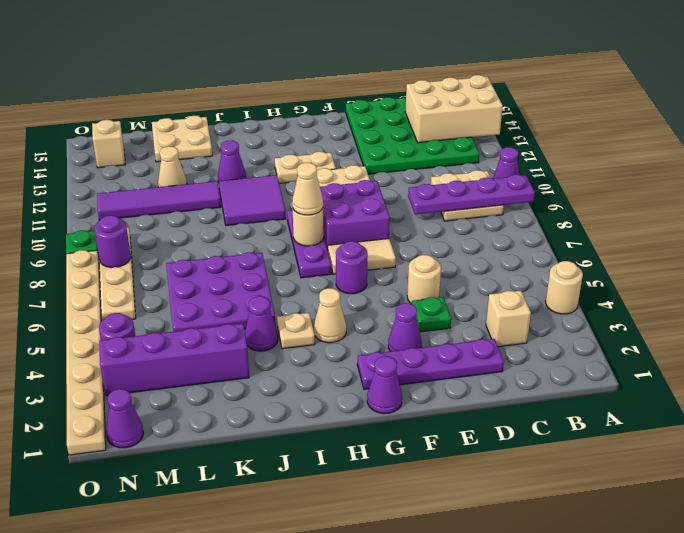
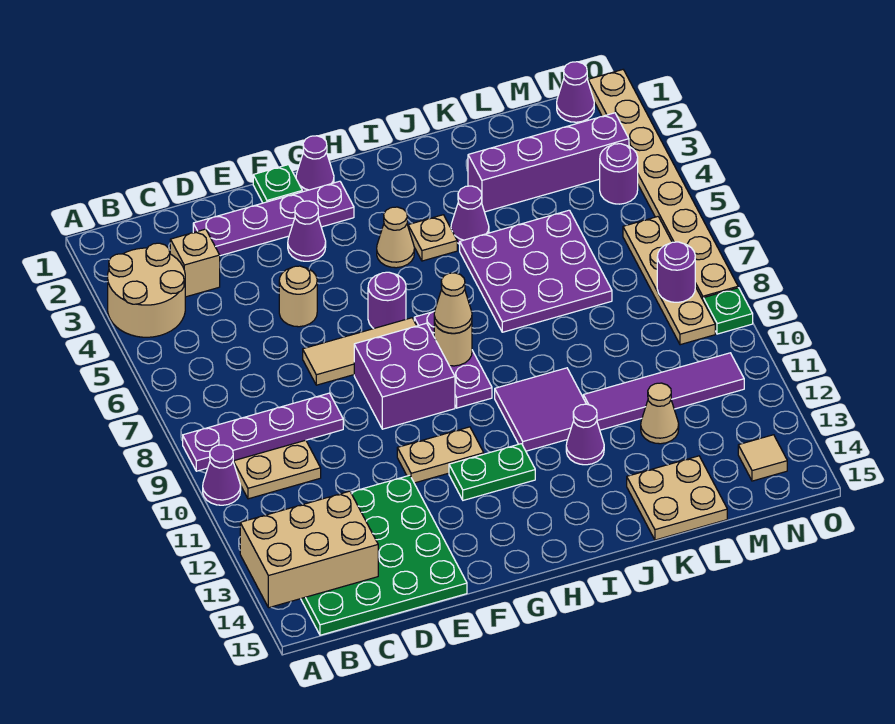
tan 1x1 round brick [546,261,583,314] -> tan 2x2 round brick [108,243,185,337]
green 1x1 plate [412,297,451,332] -> green 1x1 plate moved to [253,165,302,203]
tan 1x2 tile [328,239,396,274] -> tan 1x3 tile [303,318,417,385]
tan 1x2 plate [275,152,336,183] -> green 1x2 plate [449,444,535,500]
tan 1x1 brick [92,120,125,168] -> tan 1x1 tile [738,435,787,481]

